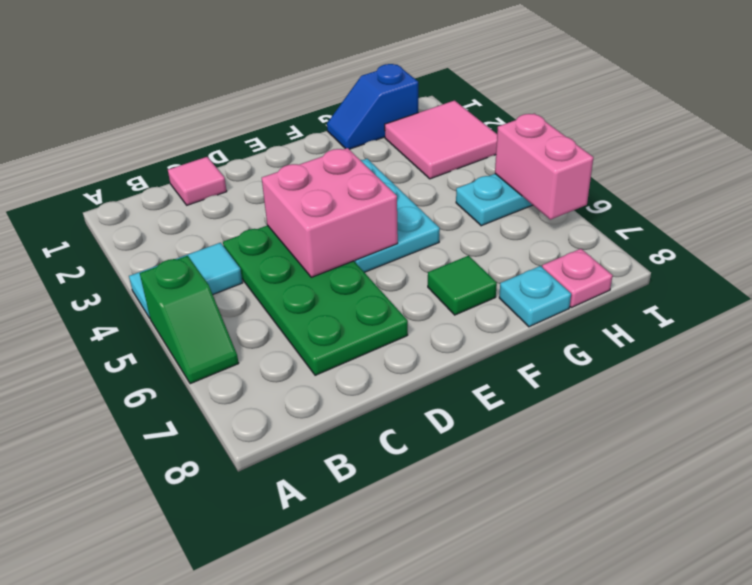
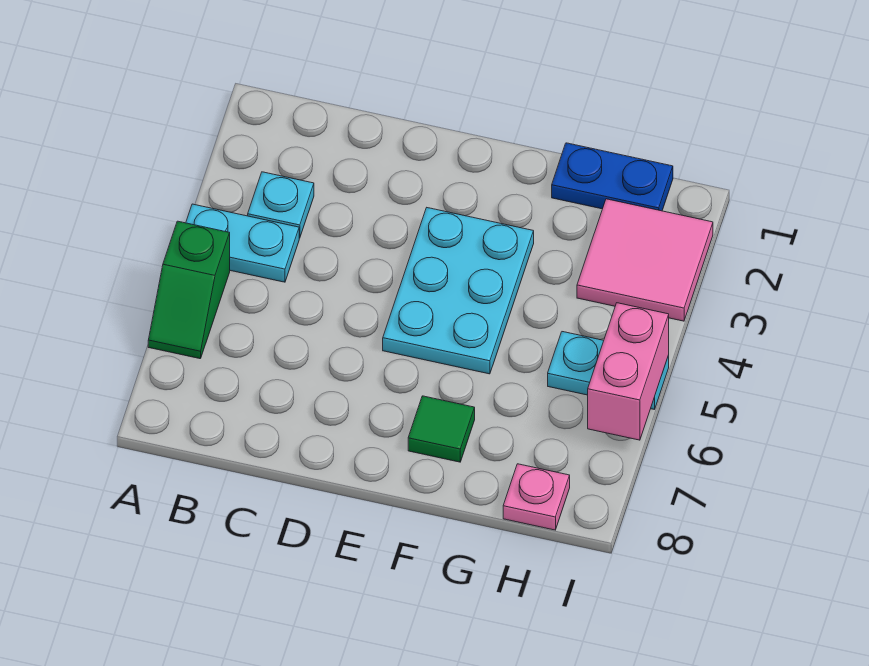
cyan 1x2 tile [129,243,242,318] -> cyan 1x2 plate [186,204,299,282]
pink 1x1 tile [168,157,227,205] -> none
green 2x4 plate [223,225,408,375] -> none
pink 2x2 brick [262,148,398,277] -> none
blue 1x2 slope [327,64,418,149] -> blue 1x2 plate [552,143,673,211]
cyan 1x1 plate [499,266,571,327] -> cyan 1x1 plate moved to [248,172,314,238]

